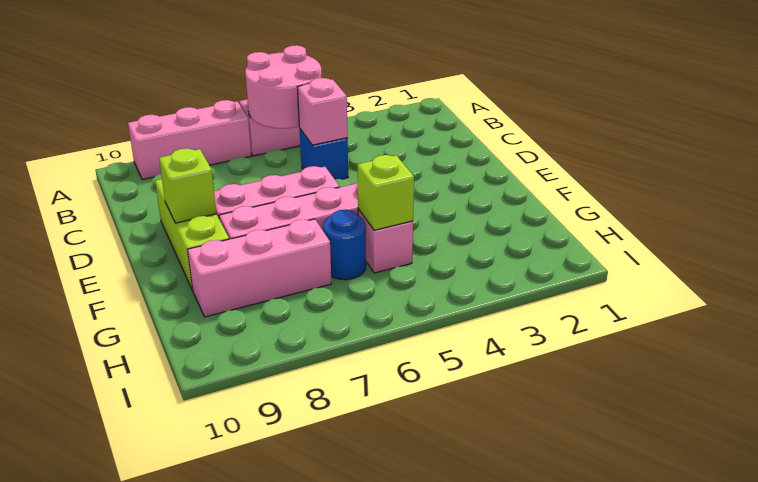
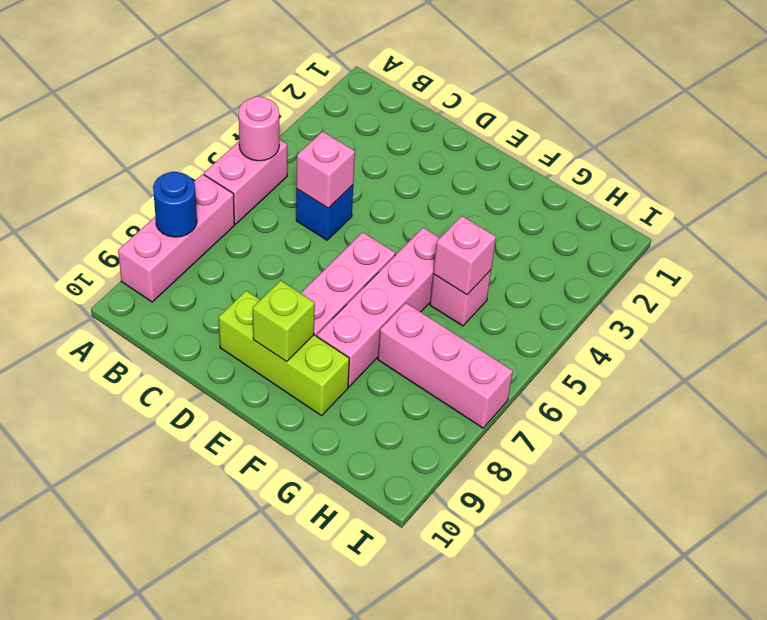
pink 2x2 round brick [245,45,322,128] -> pink 1x1 round brick [238,96,279,161]
lime 1x1 brick [357,155,414,230] -> pink 1x1 brick [433,216,496,295]
blue 1x1 round brick [323,210,366,280] -> blue 1x1 round brick moved to [153,172,197,237]
pink 1x3 brick [188,219,331,317] -> pink 1x3 brick turned to [378,303,513,428]

